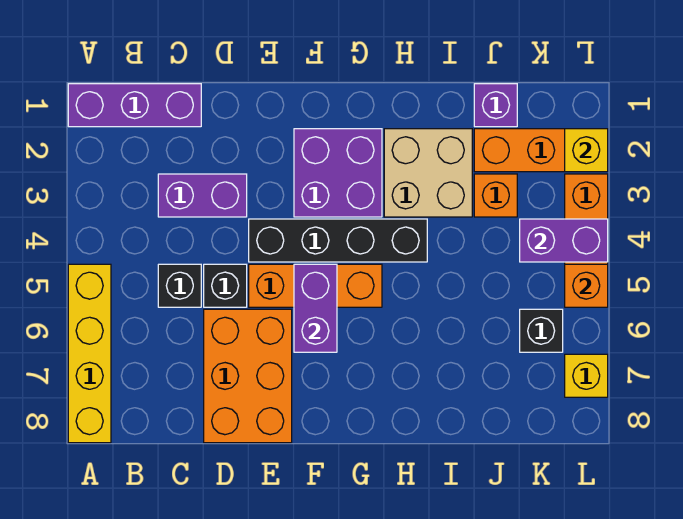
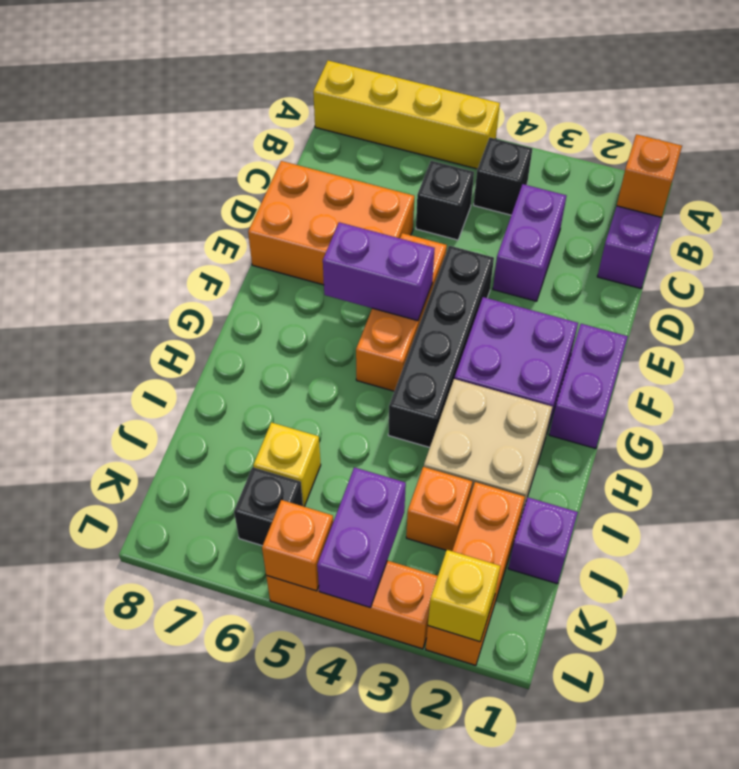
none -> orange 1x1 brick [617,134,682,217]
black 1x1 brick [204,264,247,307] -> black 1x1 brick moved to [474,138,532,215]
none -> purple 1x2 brick [549,324,628,449]
yellow 1x1 brick [565,354,608,397] -> yellow 1x1 brick moved to [253,422,321,507]

